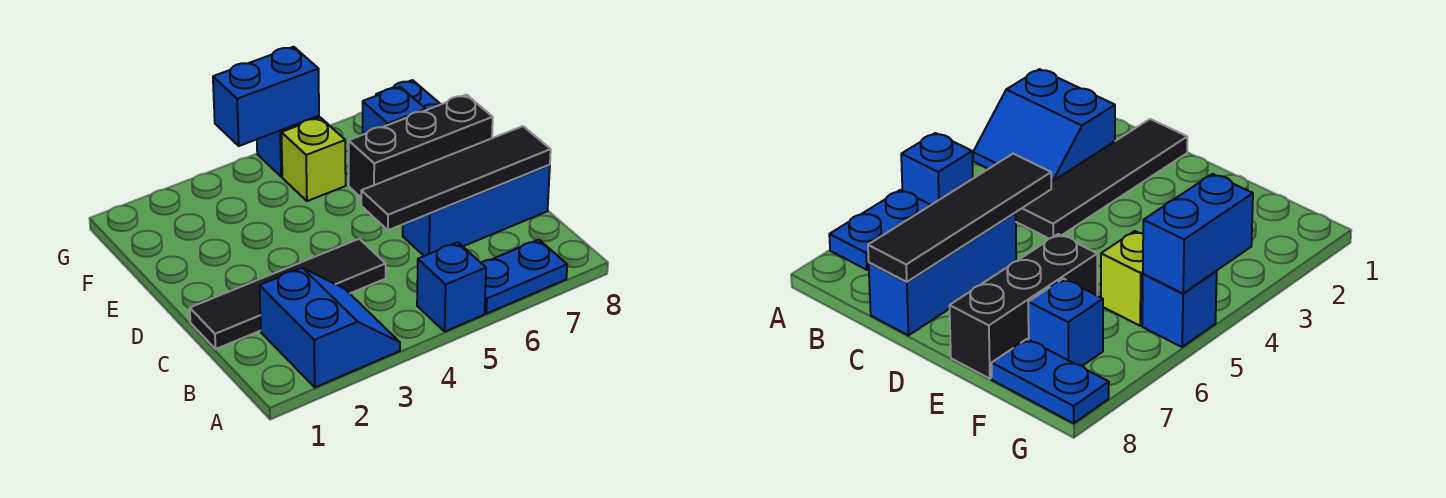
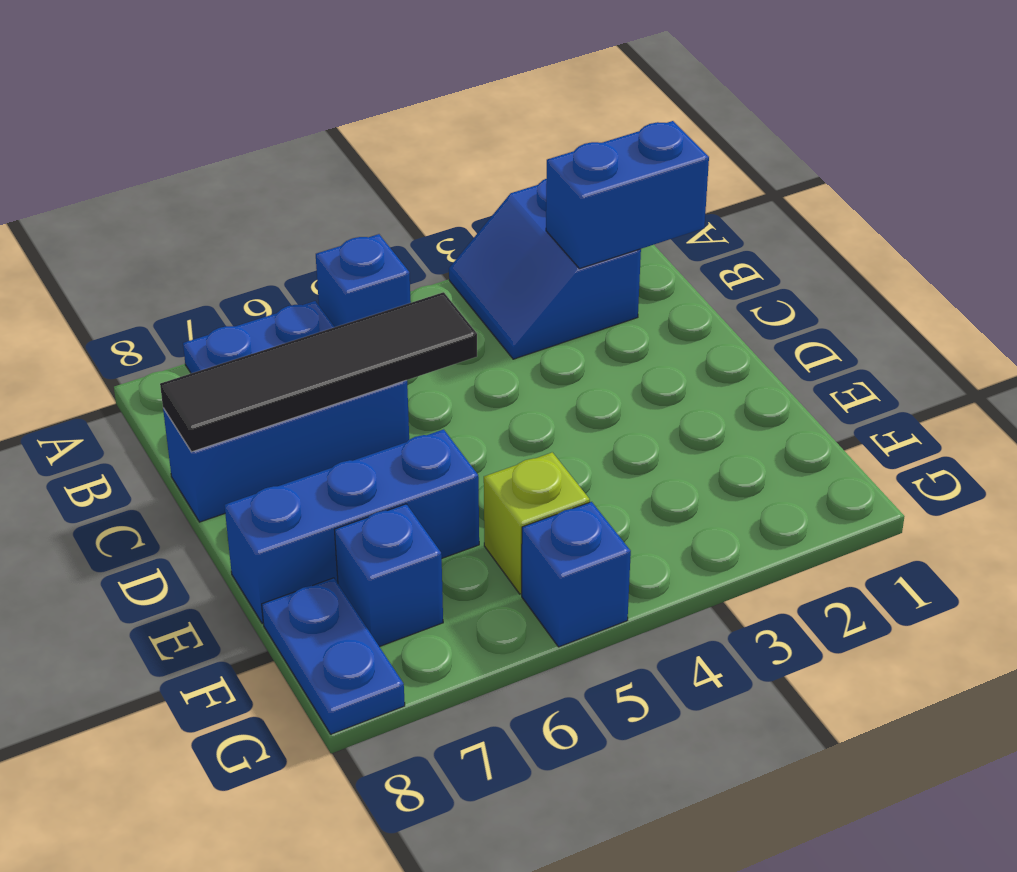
black 1x4 tile [190,239,386,349] -> none
black 1x3 brick [349,95,493,197] -> blue 1x3 brick [224,429,479,624]
blue 1x2 brick [213,47,319,146] -> blue 1x2 brick moved to [546,121,709,269]

